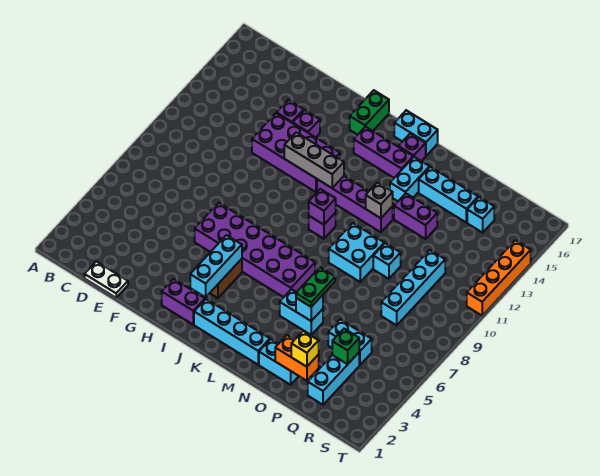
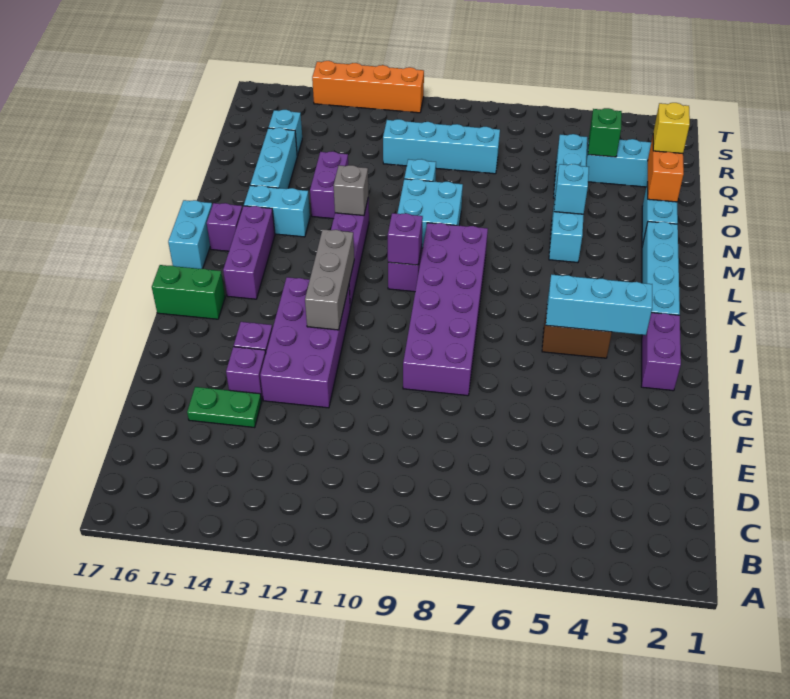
white 1x2 plate [85,261,128,298] -> none
purple 2x6 brick [195,203,315,297] -> purple 2x6 brick moved to [403,223,488,396]
green 1x2 plate [296,267,335,307] -> green 1x2 plate moved to [187,387,261,427]

